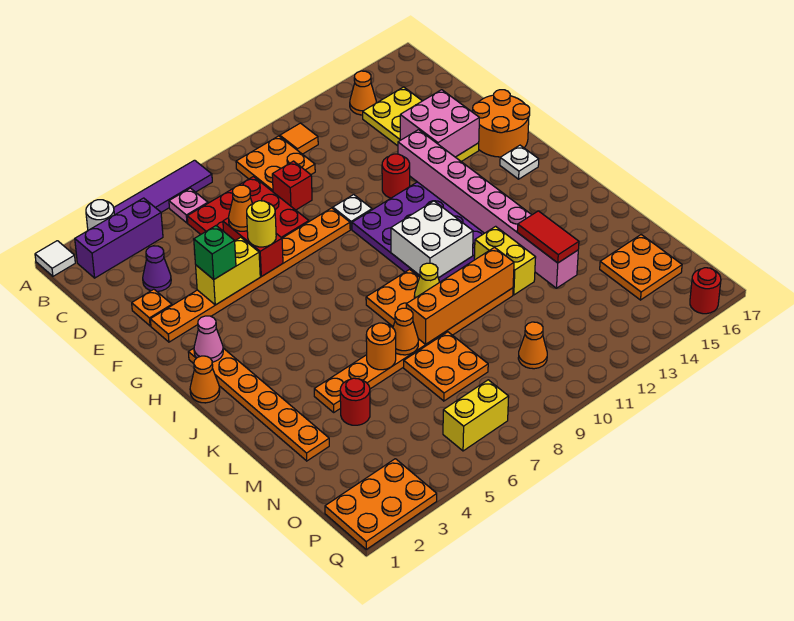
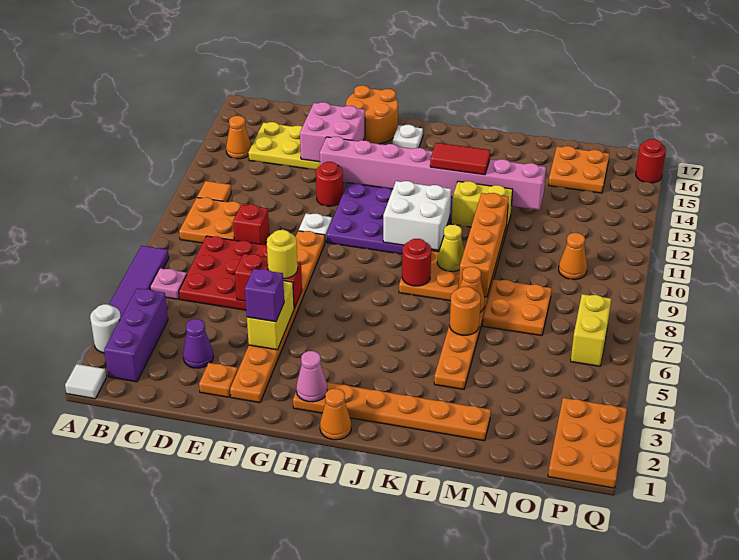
orange 1x1 cone [229,185,252,231] -> none
green 1x1 brick [194,226,236,279] -> purple 1x1 brick [245,269,284,322]
red 1x2 tile [517,211,579,263] -> red 1x2 tile moved to [430,143,490,175]
red 1x1 round brick [340,378,370,425] -> red 1x1 round brick moved to [402,239,432,286]

